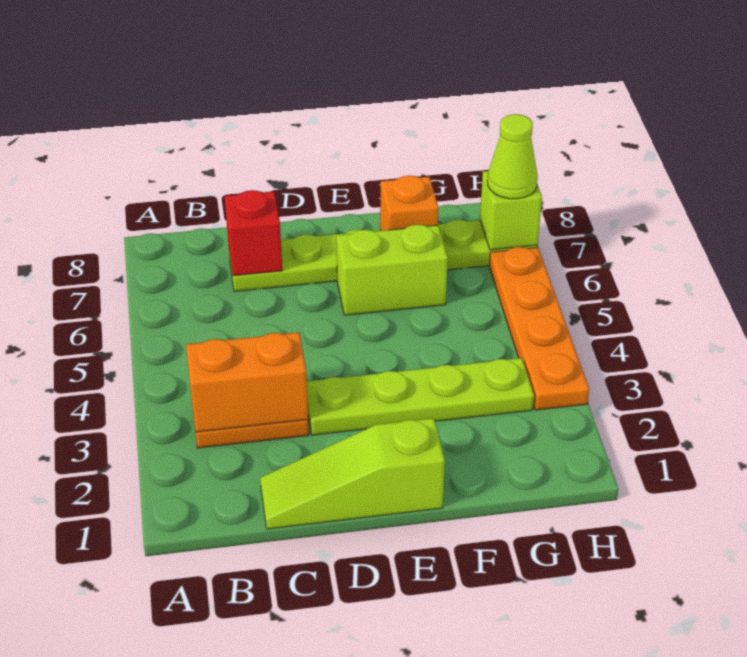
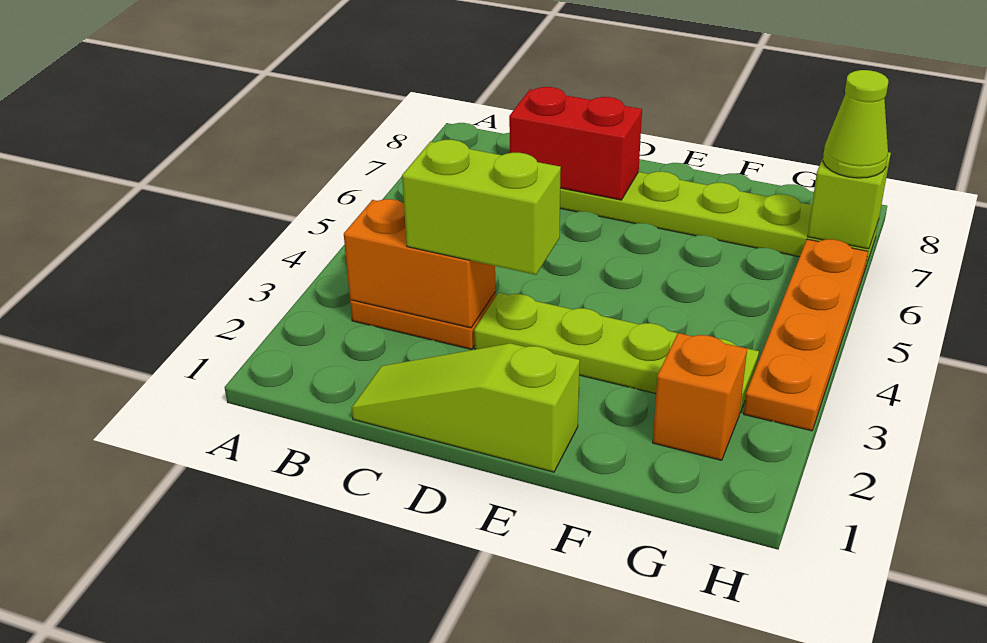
red 1x1 brick [225,190,282,276] -> red 1x2 brick [509,87,642,200]
lime 1x2 brick [336,225,448,315] -> lime 1x2 brick moved to [402,140,561,275]
orange 1x1 brick [380,176,438,231] -> orange 1x1 brick moved to [653,333,747,460]

